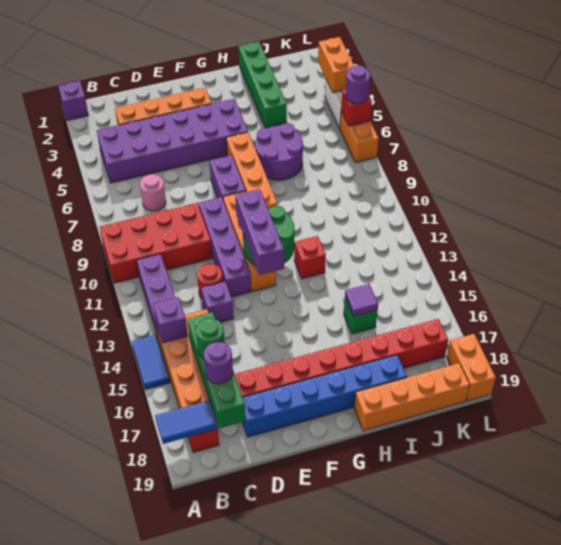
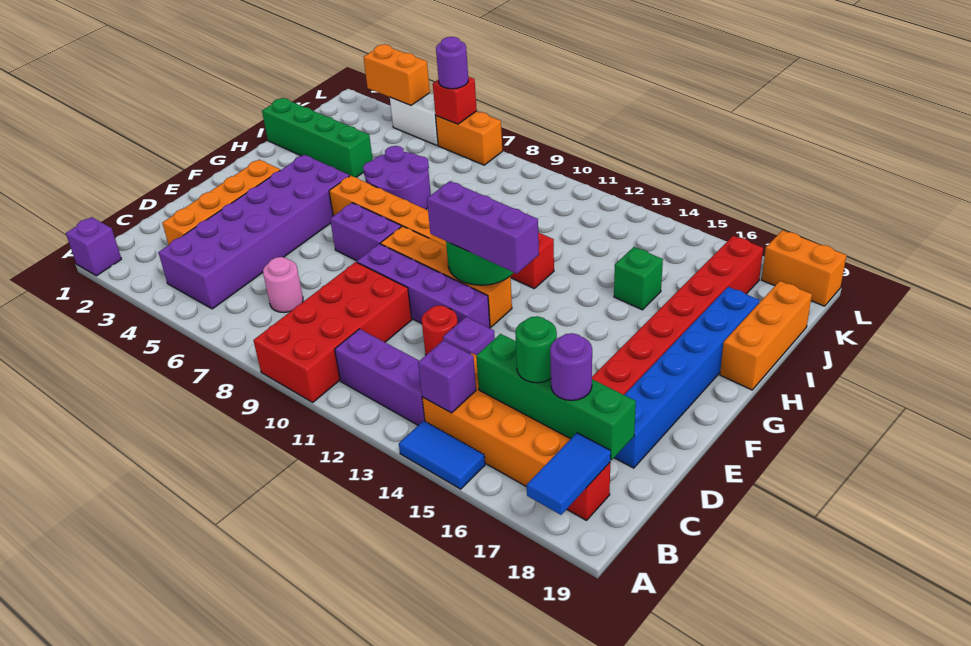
orange 1x4 brick [354,363,470,431] -> orange 1x3 brick [720,281,812,390]
purple 1x1 tile [345,284,378,316] -> none

